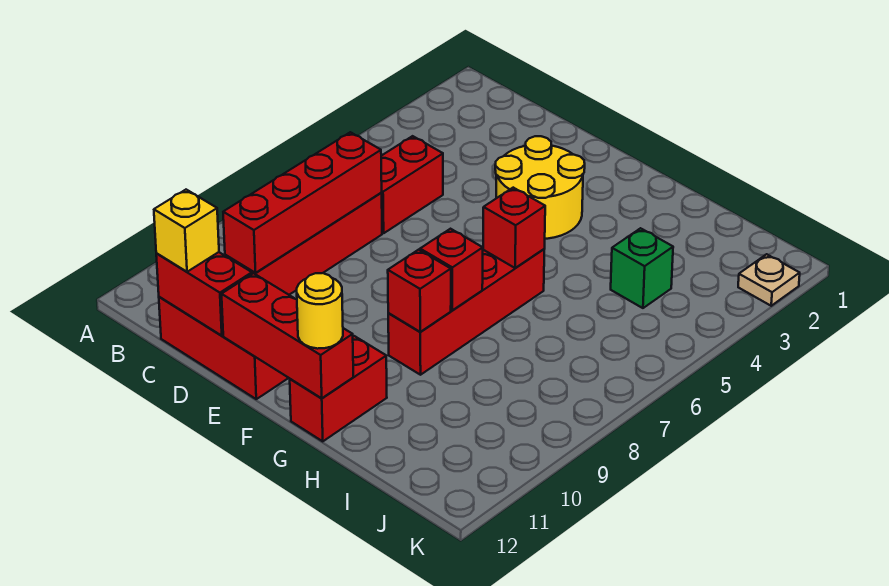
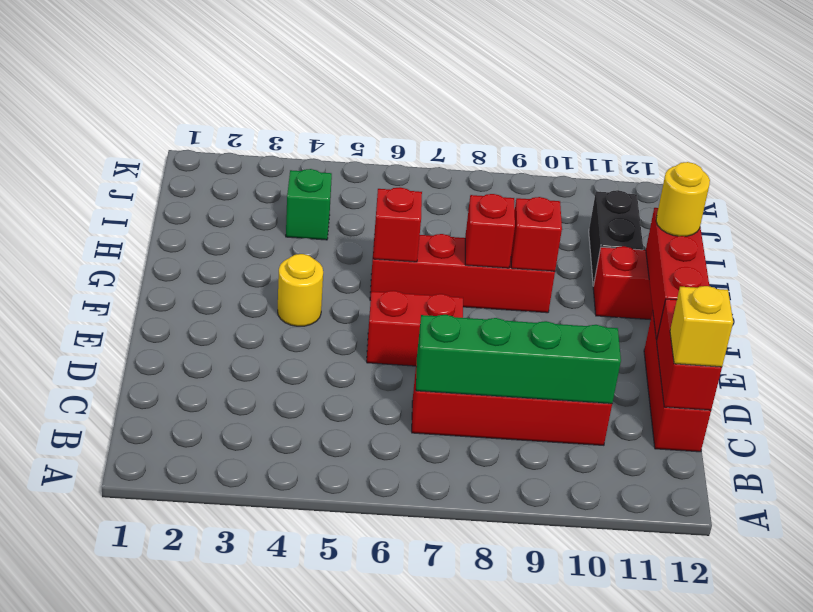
red 1x2 brick [381,136,443,233] -> red 1x2 brick moved to [367,291,463,366]
red 1x4 brick [223,132,382,273] -> green 1x4 brick [416,315,621,404]
yellow 2x2 round brick [495,136,585,239] -> yellow 1x1 round brick [278,254,323,326]
none -> black 1x2 brick [589,190,643,286]
tan 1x1 plate [738,254,800,306] -> none

